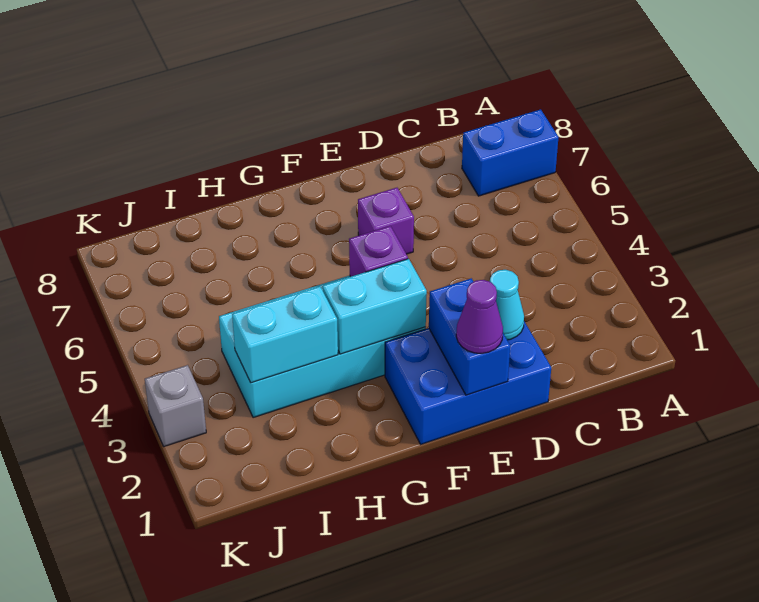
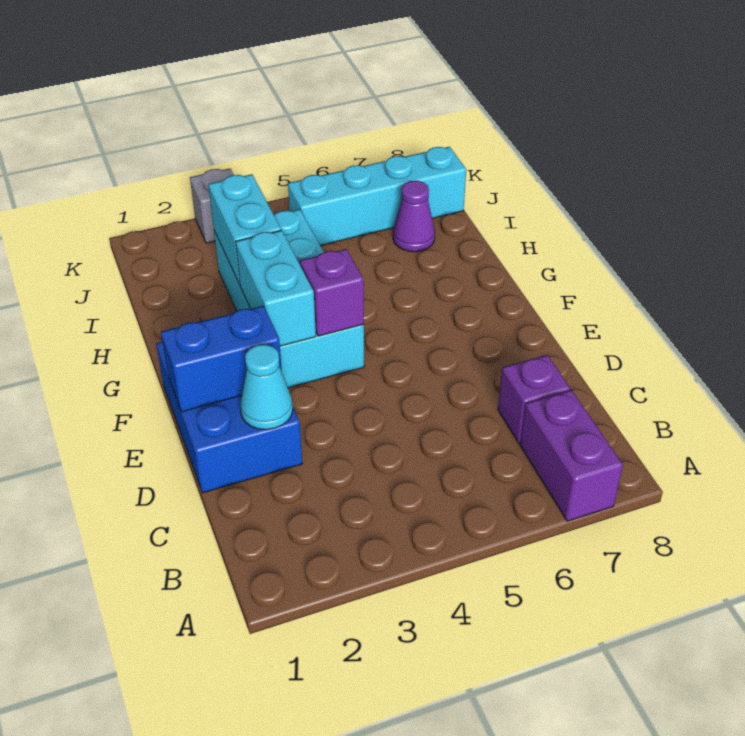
blue 1x2 brick [462,109,559,196] -> purple 1x2 brick [520,390,623,521]
purple 1x1 cone [456,280,503,353] -> purple 1x1 cone moved to [393,181,435,252]
purple 1x1 brick [358,188,414,254] -> purple 1x1 brick moved to [498,355,570,443]
none -> cyan 1x4 brick [288,147,466,245]

